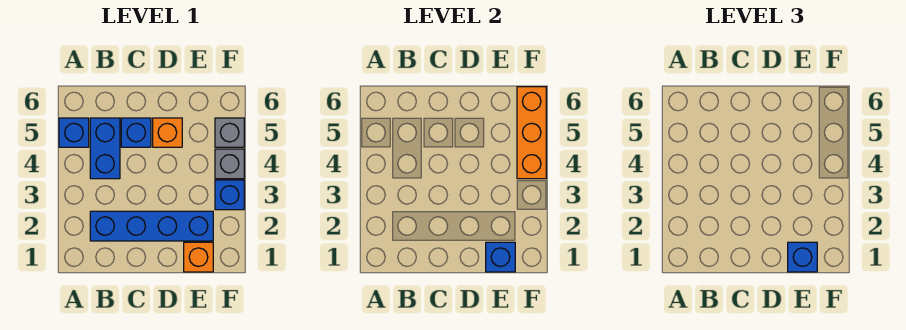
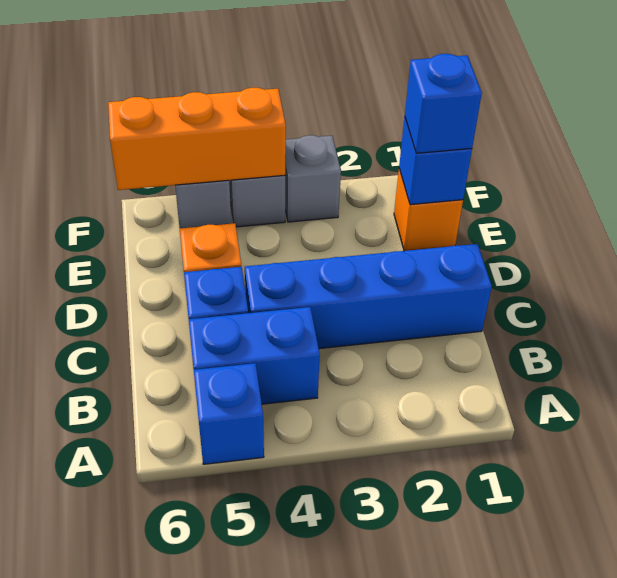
blue 1x4 brick [90,211,213,241] -> blue 1x4 brick turned to [245,244,492,349]
blue 1x1 brick [215,180,244,210] -> grey 1x1 brick [285,135,341,222]

